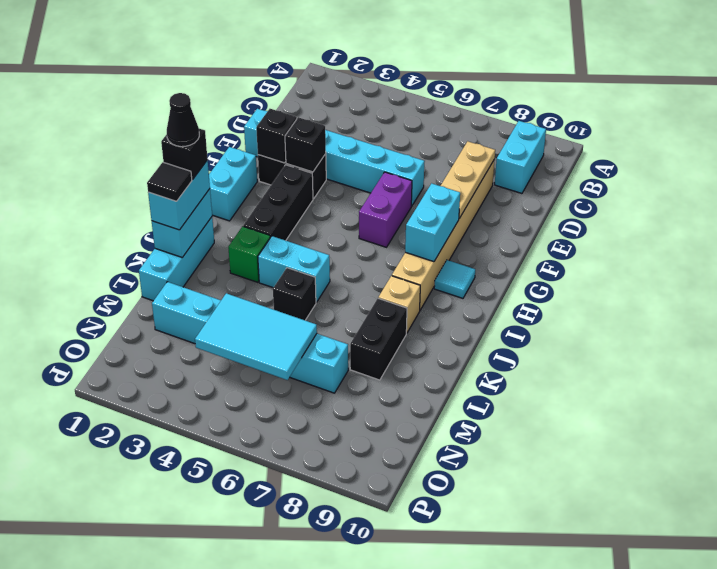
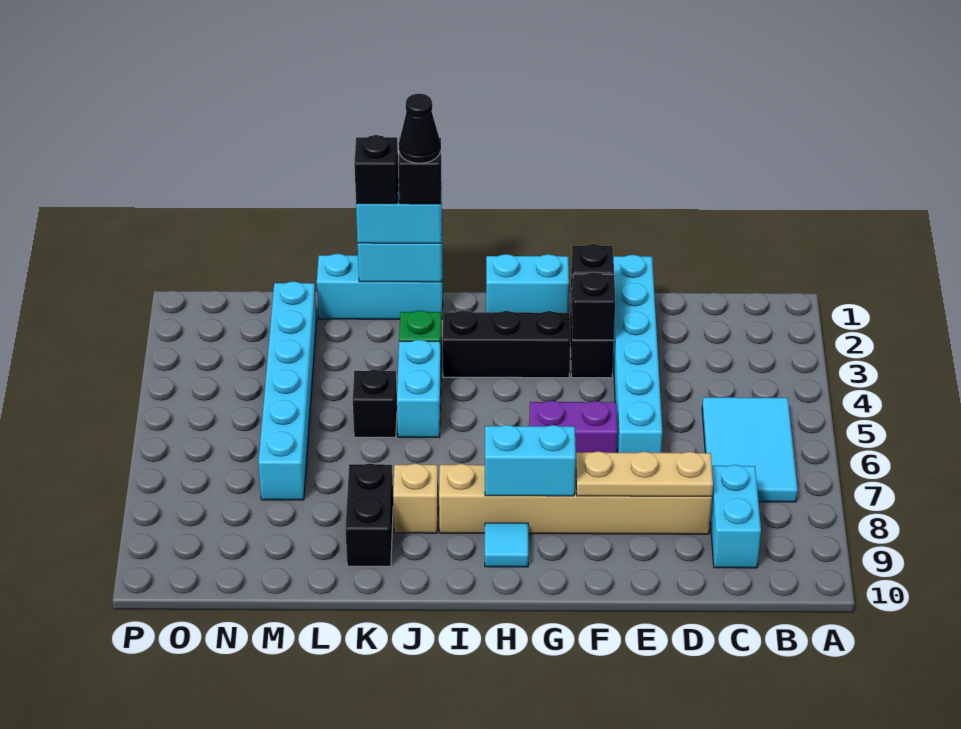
cyan 1x2 brick [495,121,546,193] -> cyan 1x2 brick turned to [710,465,761,568]
black 1x1 tile [147,162,192,201] -> black 1x1 brick [354,135,398,204]
black 1x2 brick [350,298,407,380] -> black 1x2 brick turned to [346,463,393,566]
cyan 2x3 tile [195,293,317,380] -> cyan 2x3 tile moved to [702,397,798,502]

